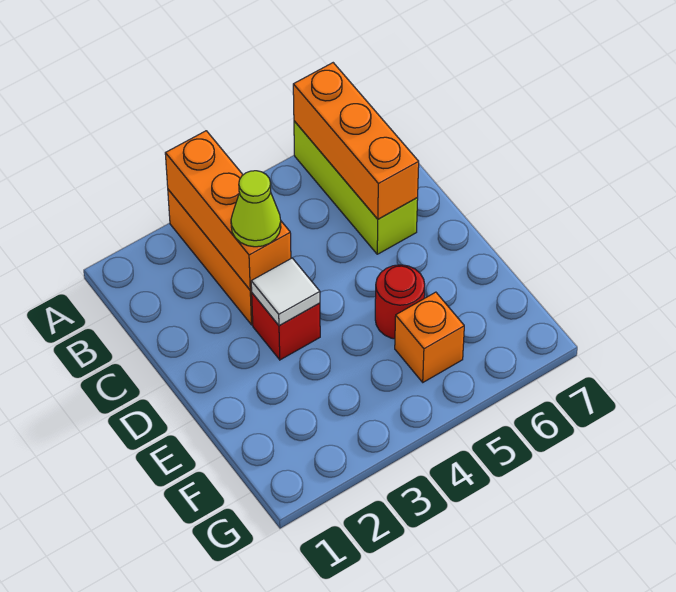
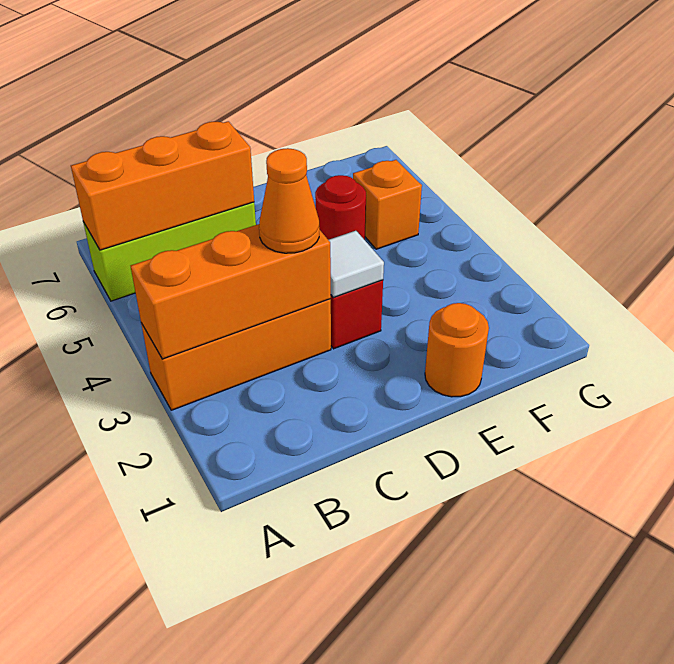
lime 1x1 cone [231,171,281,247] -> orange 1x1 cone [259,148,319,253]
none -> orange 1x1 round brick [425,303,489,397]

